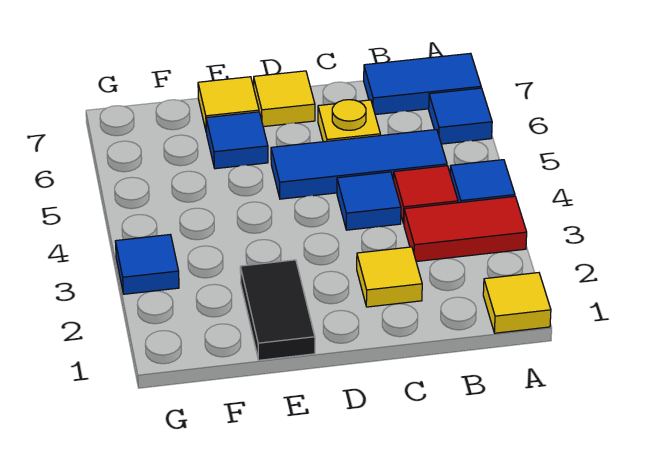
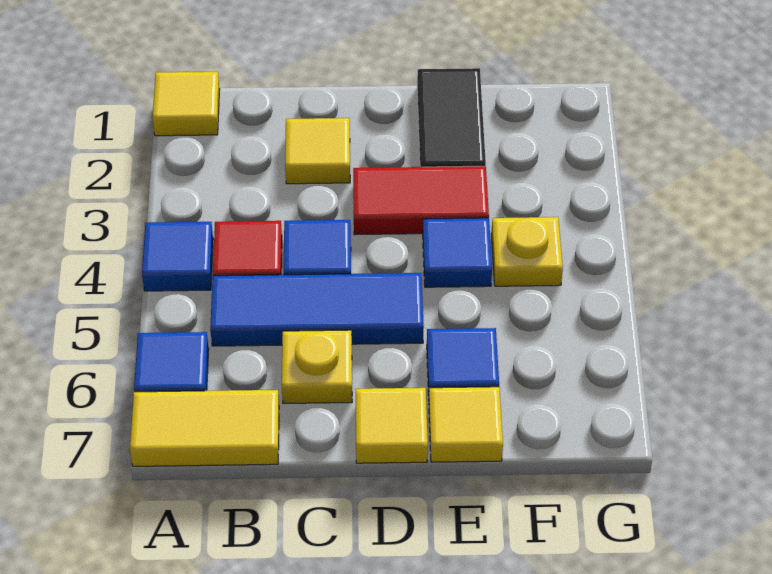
red 1x2 tile [404,196,527,262] -> red 1x2 tile moved to [353,166,489,235]
blue 1x2 tile [364,53,481,115] -> yellow 1x2 tile [130,390,279,466]
none -> yellow 1x1 plate [491,217,563,286]
blue 1x1 tile [115,235,179,294] -> blue 1x1 tile moved to [423,218,492,287]

